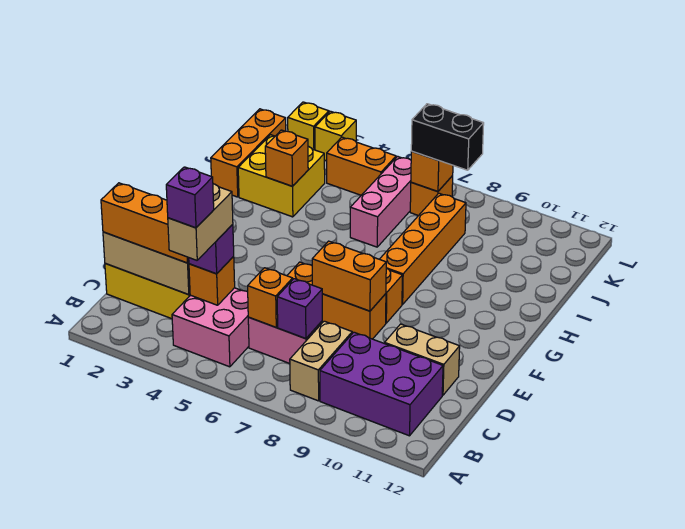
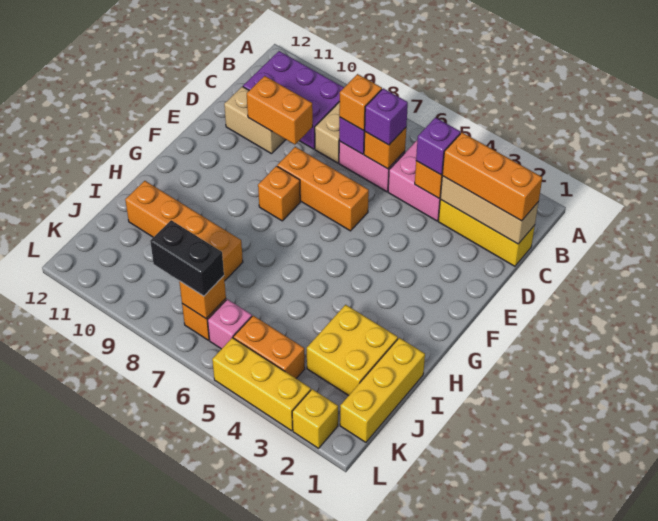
tan 1x2 brick [168,184,233,260] -> none
purple 1x1 brick [166,167,214,228] -> purple 1x1 brick moved to [364,88,408,145]
orange 1x2 brick [312,241,386,311] -> orange 1x2 brick moved to [247,76,313,145]
orange 1x4 brick [380,193,466,304] -> orange 1x4 brick turned to [125,181,243,280]
orange 1x3 brick [211,109,286,197] -> yellow 1x3 brick [340,338,425,442]
orange 1x1 brick [265,130,308,186] -> orange 1x1 brick moved to [339,74,382,130]
pink 1x3 brick [350,156,411,247] -> pink 1x1 brick [208,299,252,349]
yellow 1x1 brick [315,111,356,161] -> yellow 1x3 brick [212,338,311,431]

